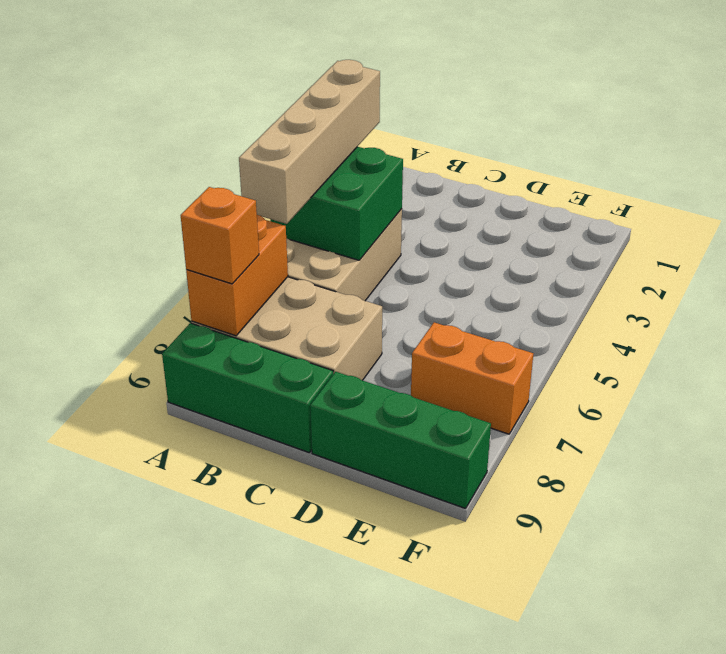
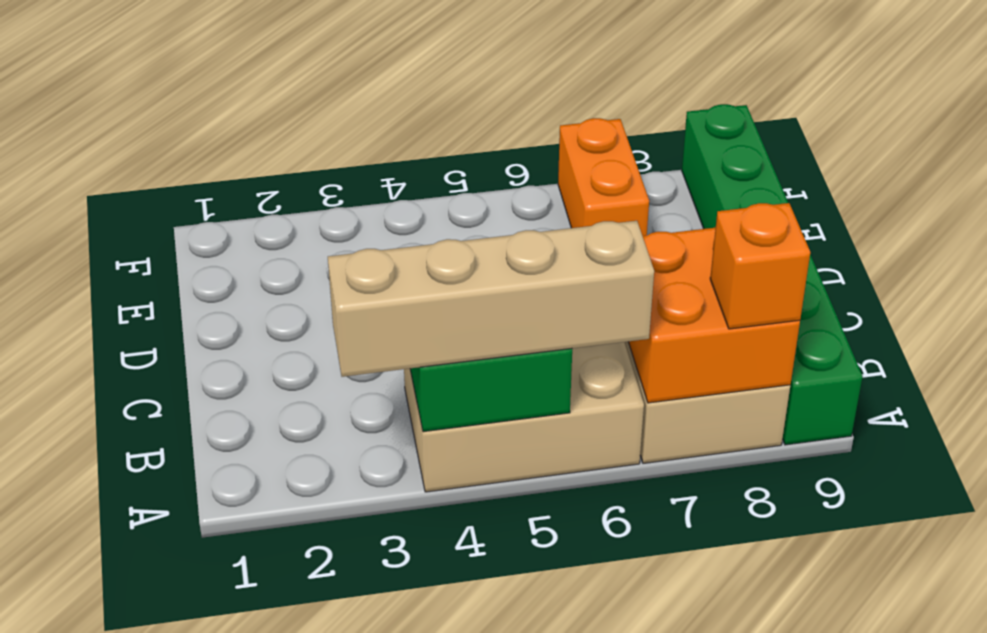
orange 1x2 brick [186,215,288,336] -> orange 2x2 brick [628,228,800,403]

